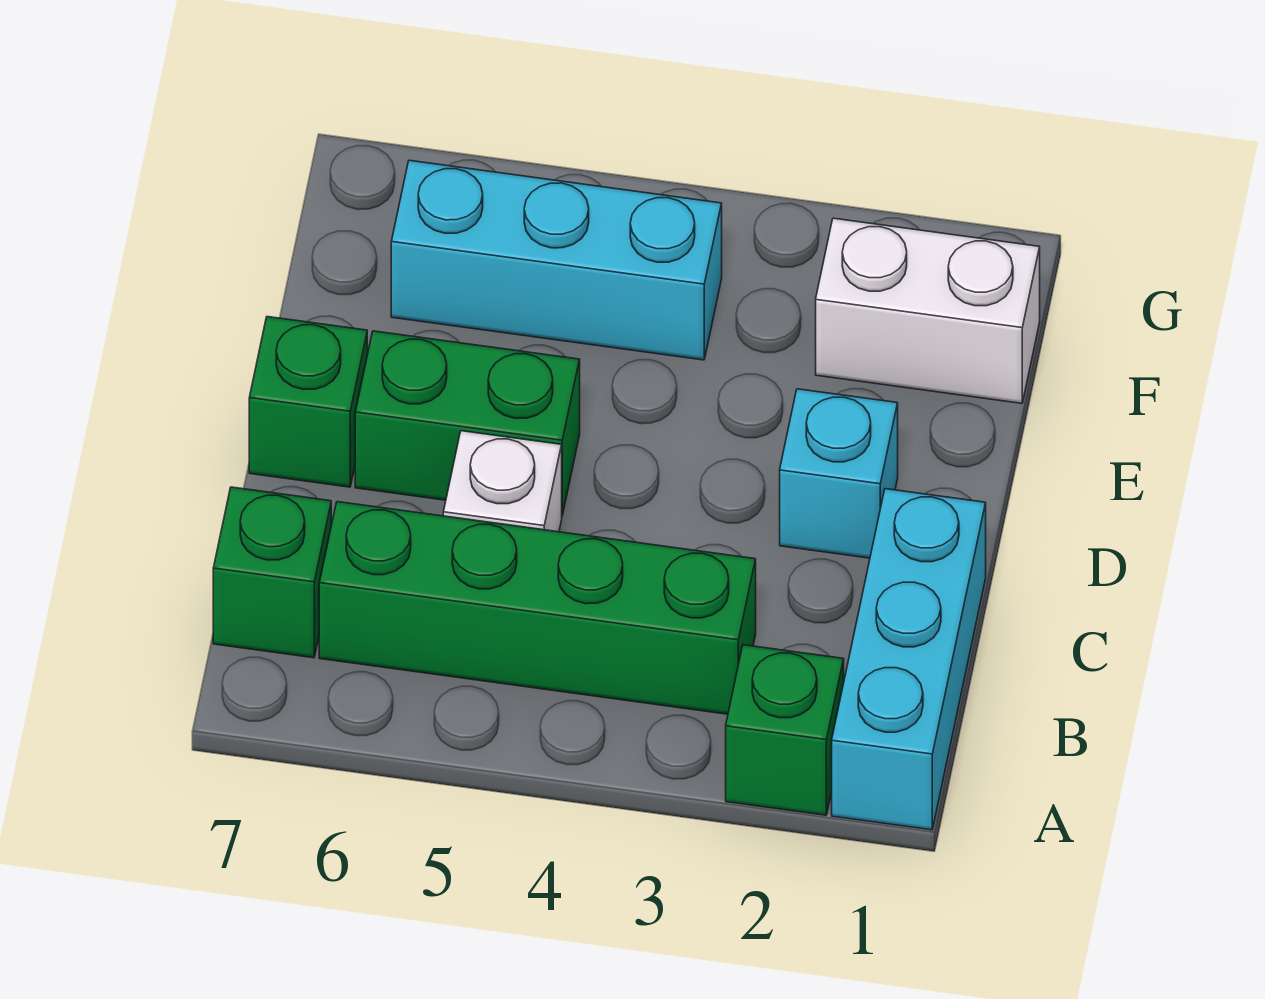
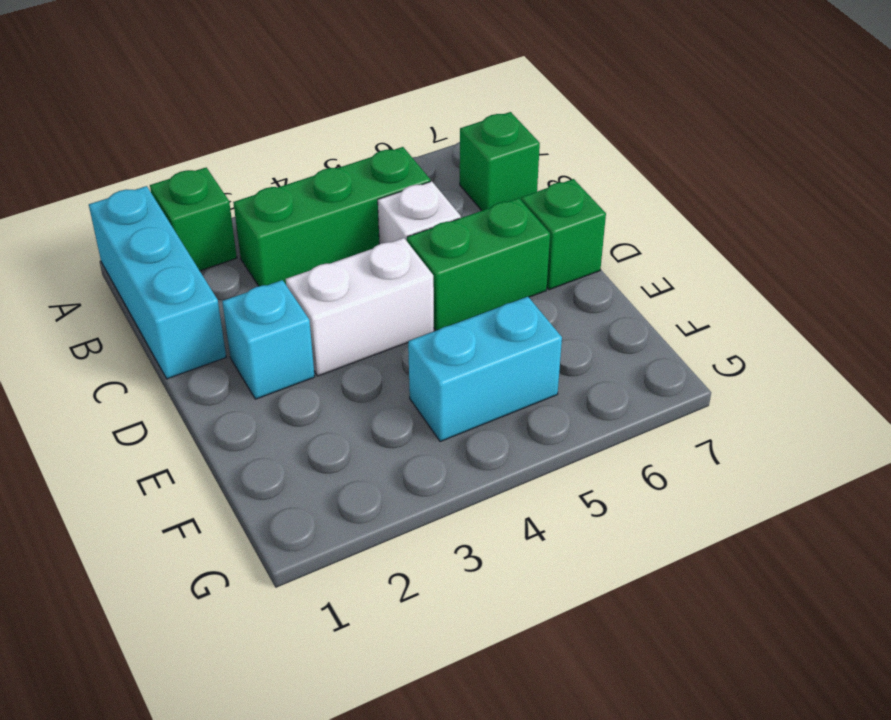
green 1x4 brick [319,502,756,714] -> green 1x3 brick [233,147,430,286]
white 1x2 brick [816,218,1040,403] -> white 1x2 brick moved to [286,238,434,376]
cyan 1x3 brick [391,160,722,360] -> cyan 1x2 brick [408,297,562,442]

